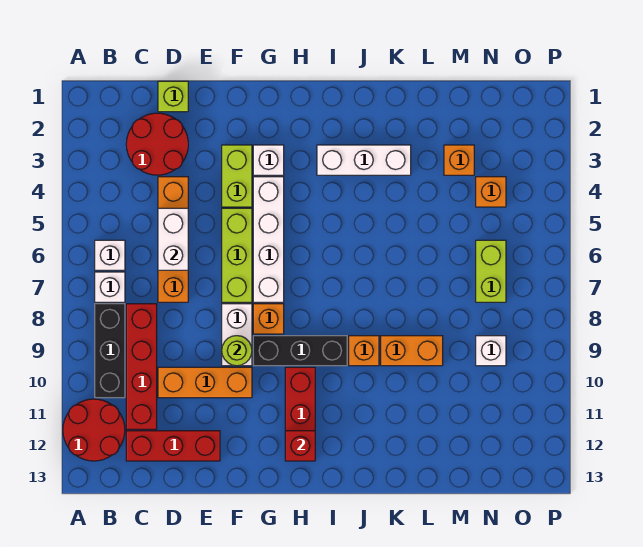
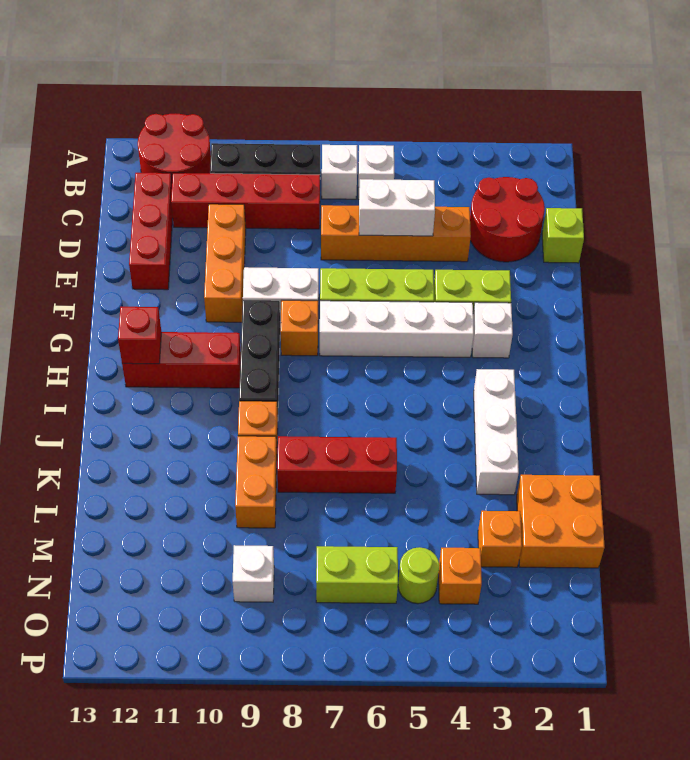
lime 1x1 round brick [222,336,252,366] -> lime 1x1 round brick moved to [398,547,439,604]
none -> red 1x3 brick [277,436,397,493]
none -> orange 2x2 brick [517,475,605,568]

